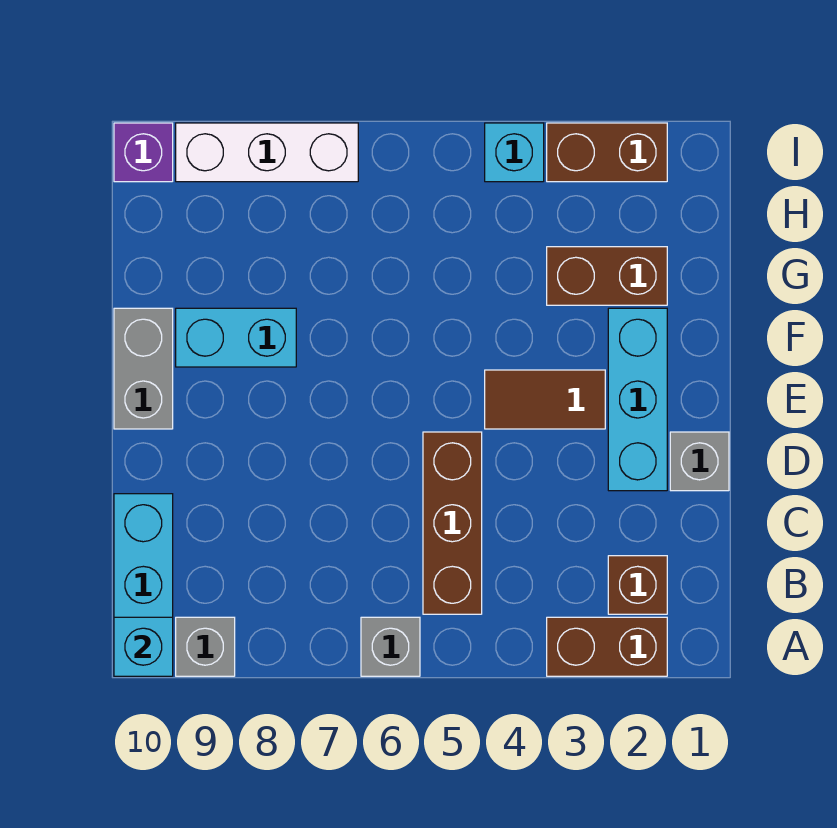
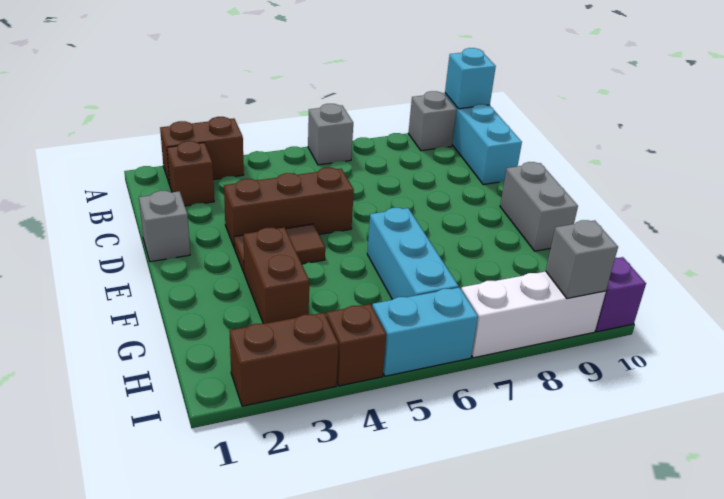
brown 1x3 brick [423,432,482,614] -> brown 1x3 brick turned to [224,168,354,248]
cyan 1x3 brick [608,308,667,491] -> cyan 1x3 brick moved to [367,208,459,299]
cyan 1x2 brick [176,308,296,367] -> cyan 1x2 brick moved to [373,287,478,376]
brown 1x2 brick [547,247,667,305] -> brown 1x2 brick turned to [243,227,309,324]
cyan 1x1 brick [485,123,544,182] -> brown 1x1 brick [326,304,387,386]
none -> grey 1x1 brick [546,220,618,298]

